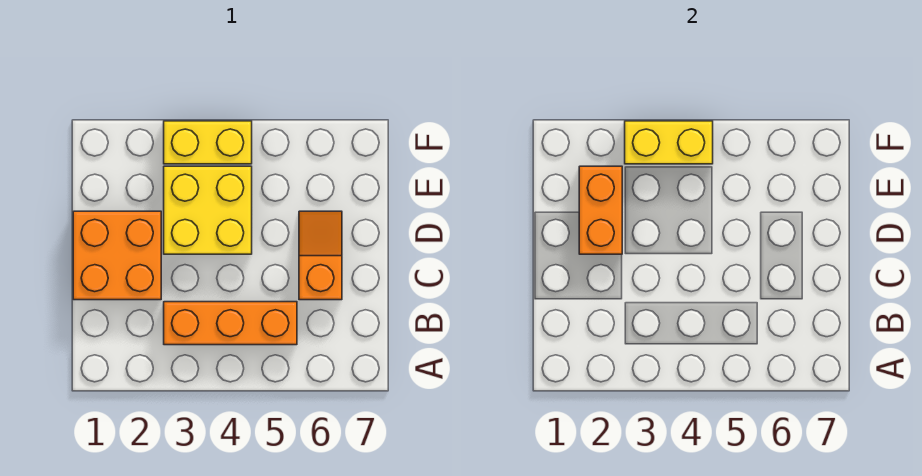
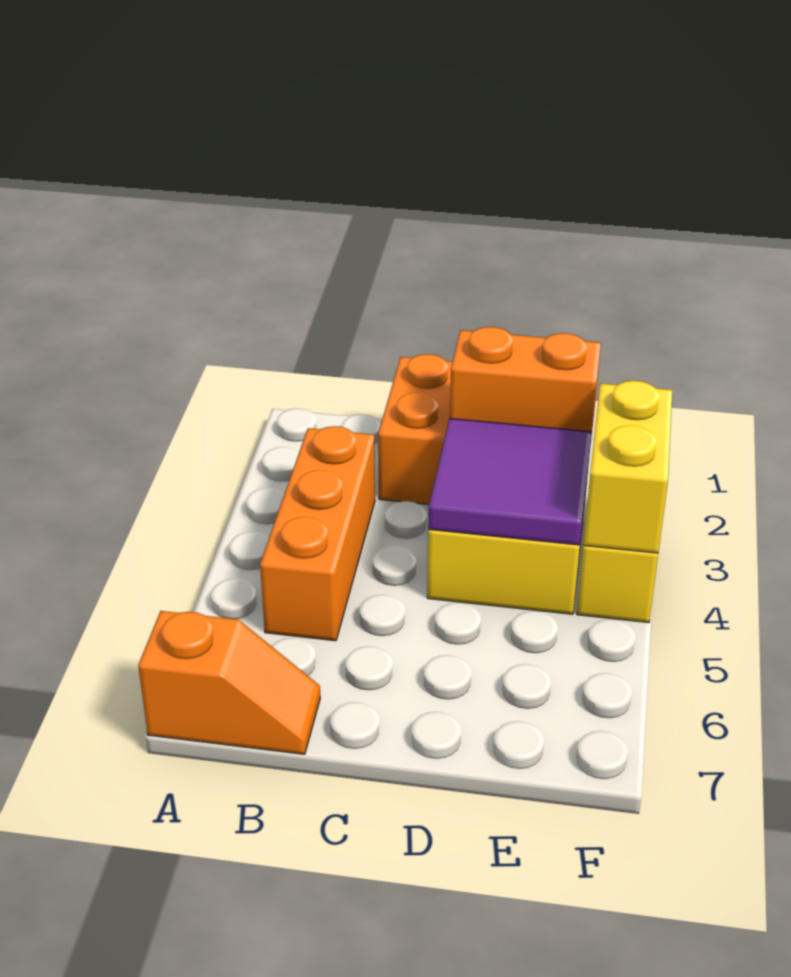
orange 1x2 slope [299,211,342,300] -> orange 1x2 slope moved to [138,611,320,754]
none -> purple 2x2 tile [428,418,592,545]

